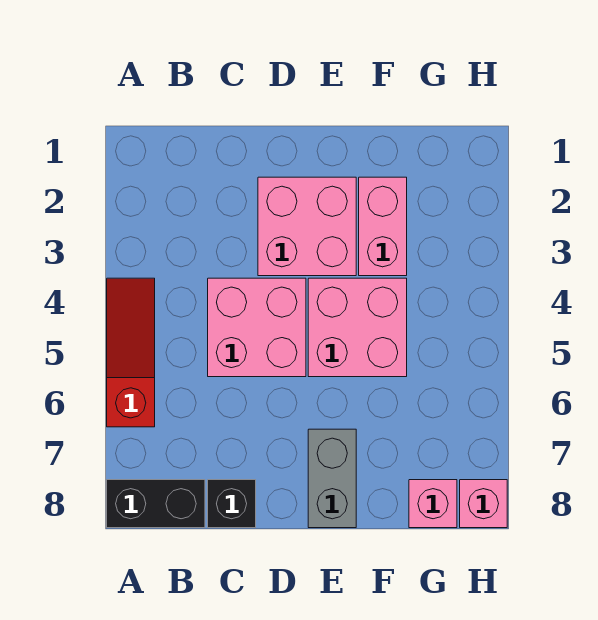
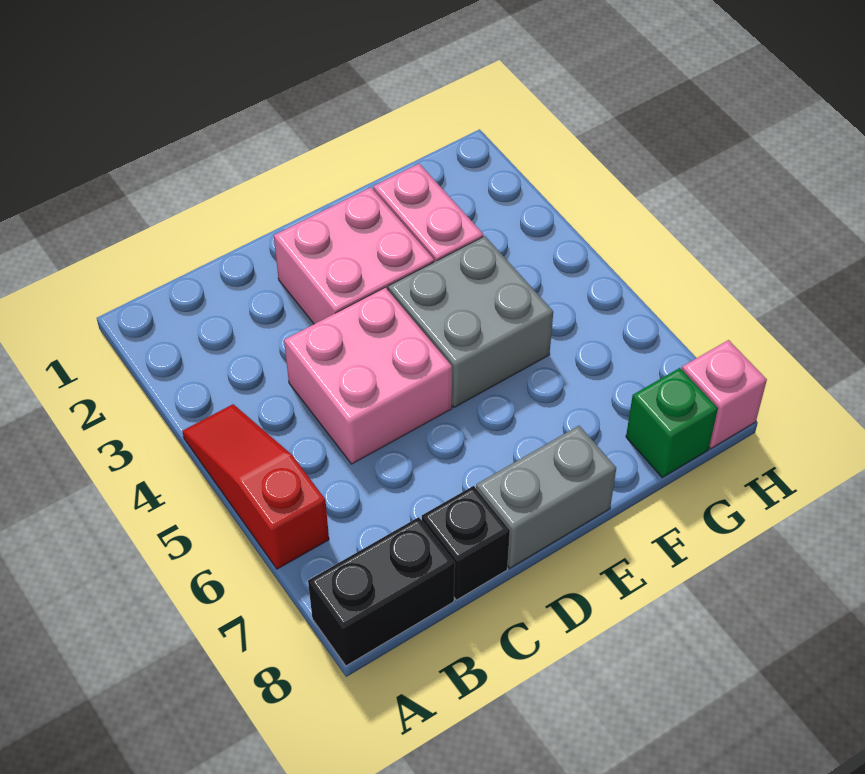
pink 2x2 brick [308,278,407,377] -> grey 2x2 brick [388,236,553,407]
grey 1x2 brick [308,429,356,528] -> grey 1x2 brick turned to [476,426,616,568]
pink 1x1 brick [409,480,457,528] -> green 1x1 brick [626,368,718,478]

